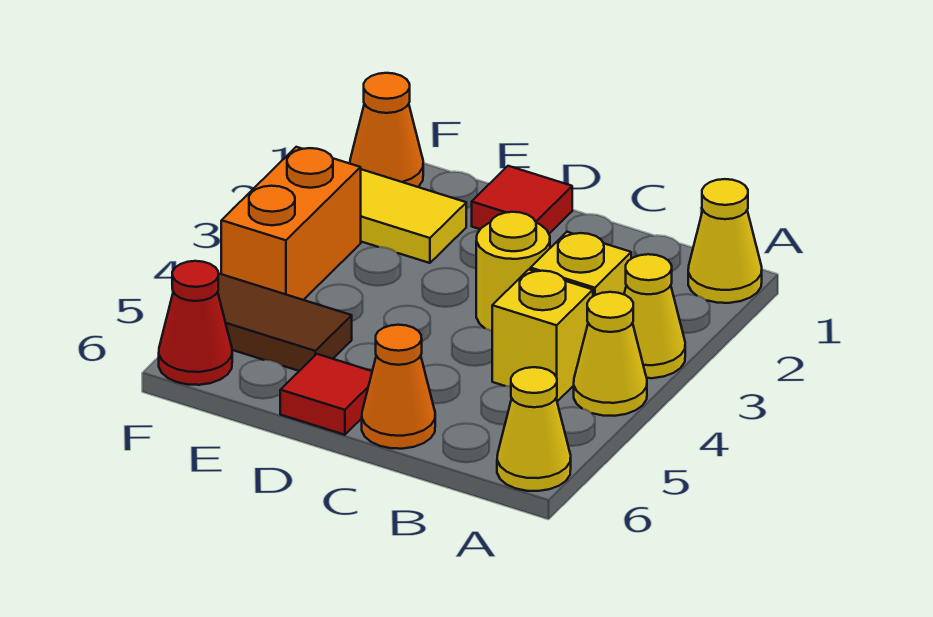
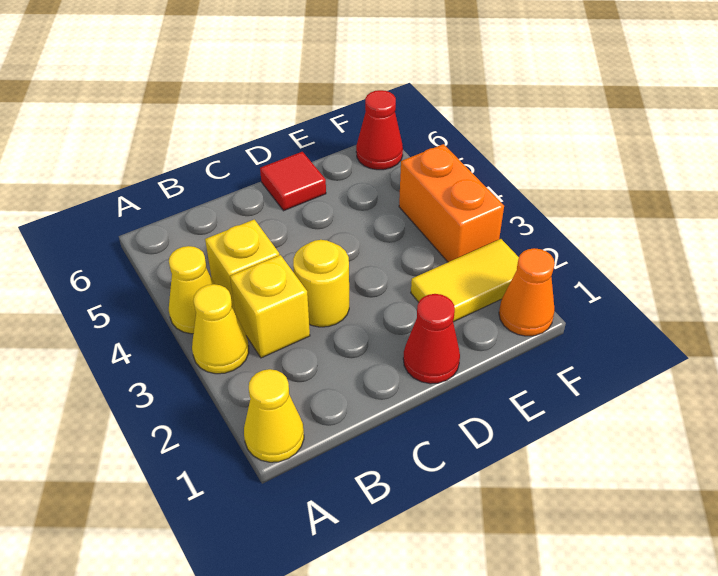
yellow 1x1 cone [497,367,571,491] -> none
orange 1x1 cone [362,325,435,449] -> none
red 1x1 tile [472,166,572,234] -> red 1x1 cone [403,294,460,384]
brown 1x2 tile [218,274,352,371] -> none

